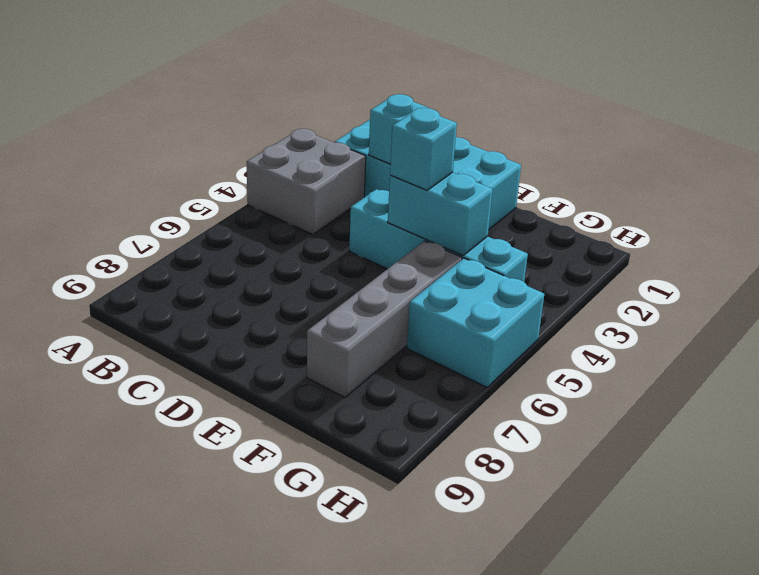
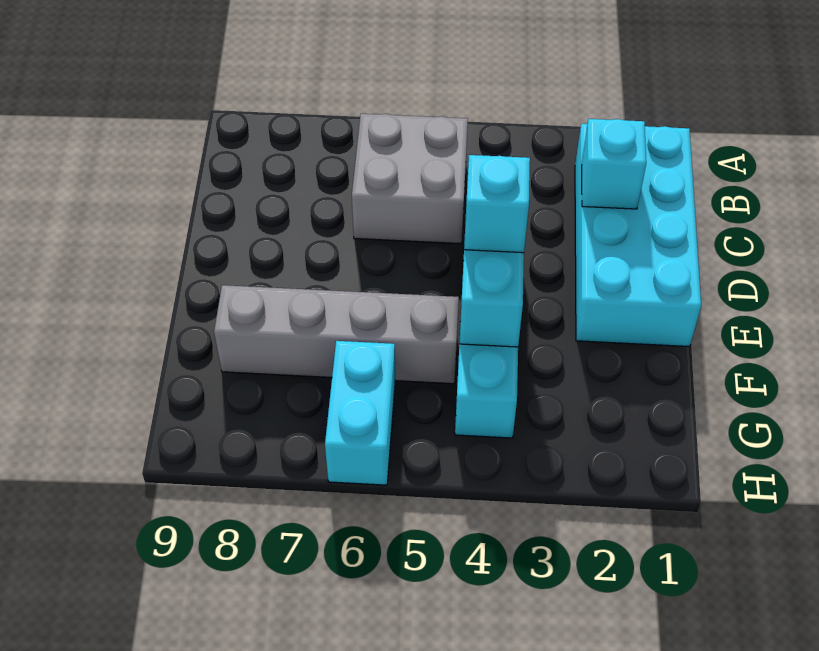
grey 2x2 brick [247,129,366,234] -> grey 2x2 brick moved to [352,114,468,244]
cyan 2x2 brick [407,258,544,387] -> cyan 1x2 brick [325,341,395,485]

